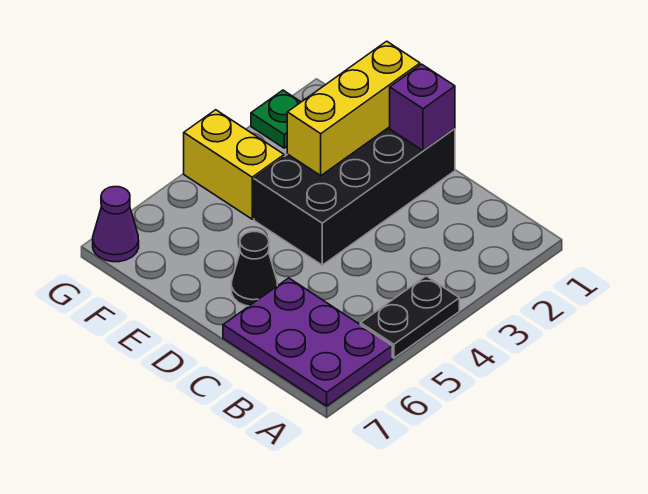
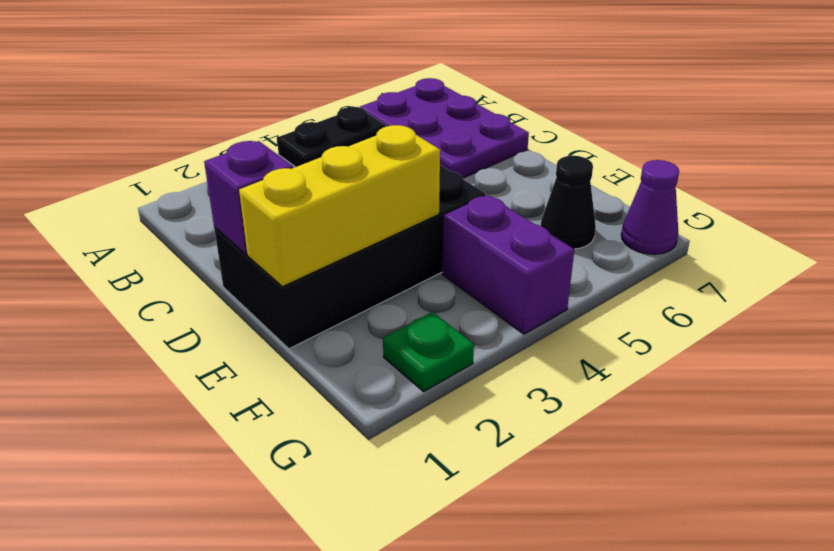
black 1x1 cone [231,232,277,306] -> black 1x1 cone moved to [541,156,596,249]
yellow 1x2 brick [184,110,284,219] -> purple 1x2 brick [442,195,574,334]

